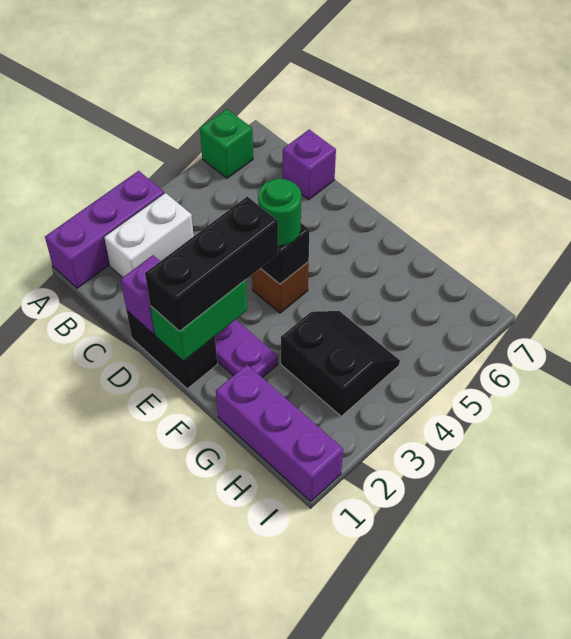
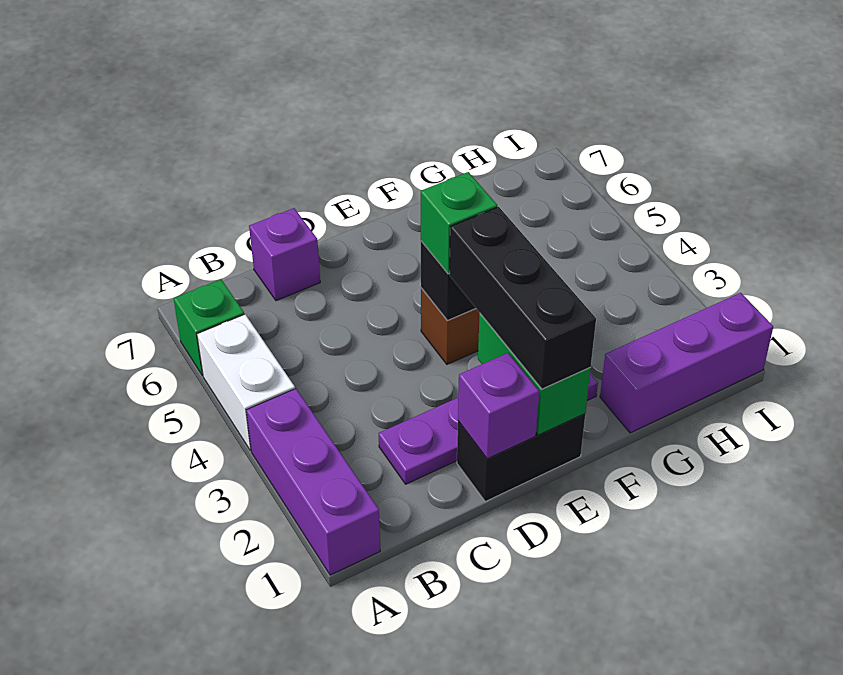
white 1x2 brick [104,193,194,278] -> white 1x2 brick moved to [197,314,295,451]
green 1x1 round brick [258,179,301,246] -> green 1x1 brick [421,172,497,274]
black 2x2 slope [281,311,400,416] -> none

